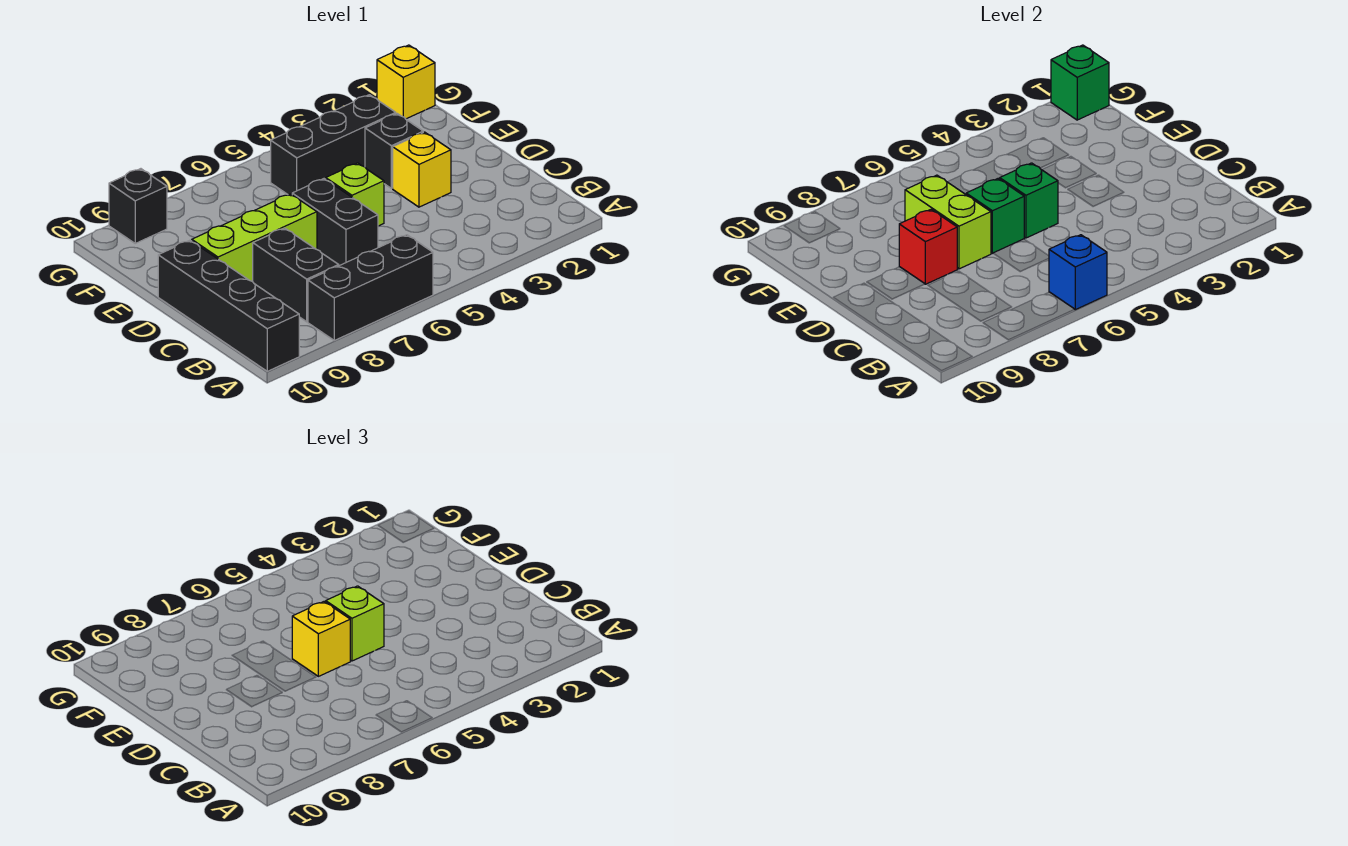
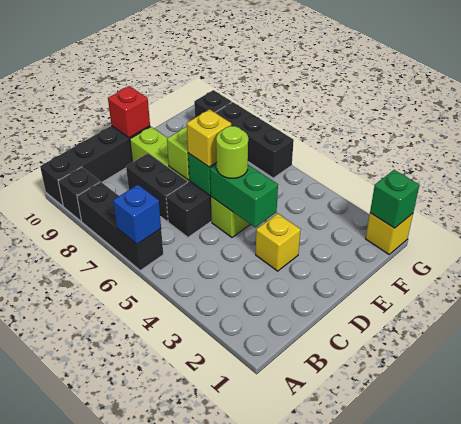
black 1x2 brick [253,228,339,322] -> black 1x2 brick turned to [126,153,187,221]
green 1x1 brick [1000,163,1058,238] -> green 1x2 brick [210,164,278,227]
lime 1x1 brick [326,586,384,661] -> lime 1x1 round brick [216,126,248,178]
red 1x1 brick [899,209,957,284] -> red 1x1 brick moved to [108,86,150,138]
black 1x1 brick [365,114,423,188] -> black 1x1 brick moved to [58,167,100,221]
black 1x3 brick [271,95,396,195] -> black 1x3 brick moved to [215,102,294,178]

